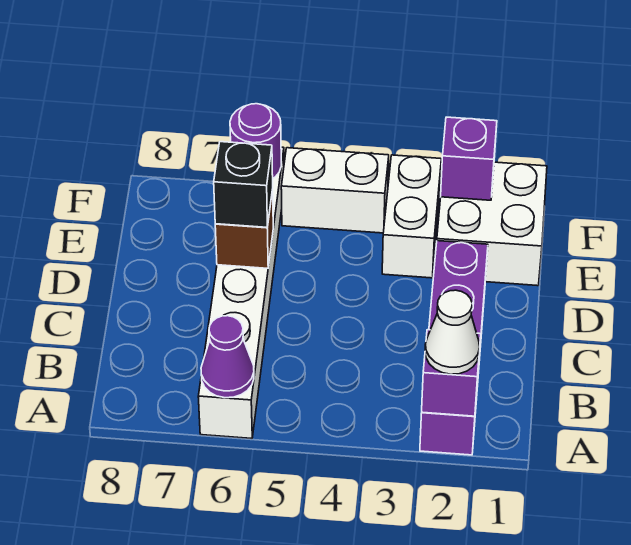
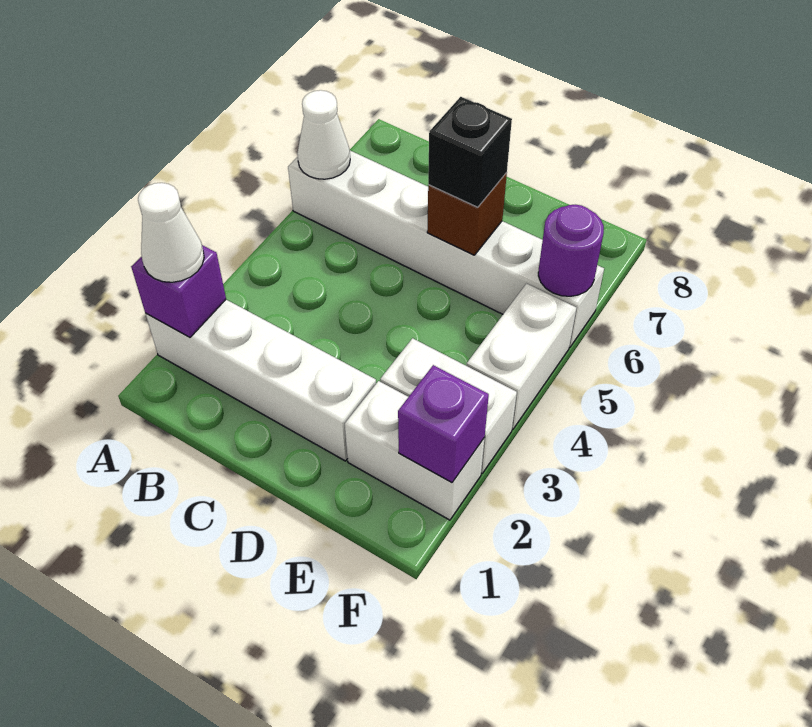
purple 1x4 brick [420,241,488,455] -> white 1x4 brick [145,300,376,461]
purple 1x1 cone [201,316,254,398] -> white 1x1 cone [297,90,350,179]
white 2x2 brick [437,162,547,286] -> white 1x2 brick [345,381,484,520]

